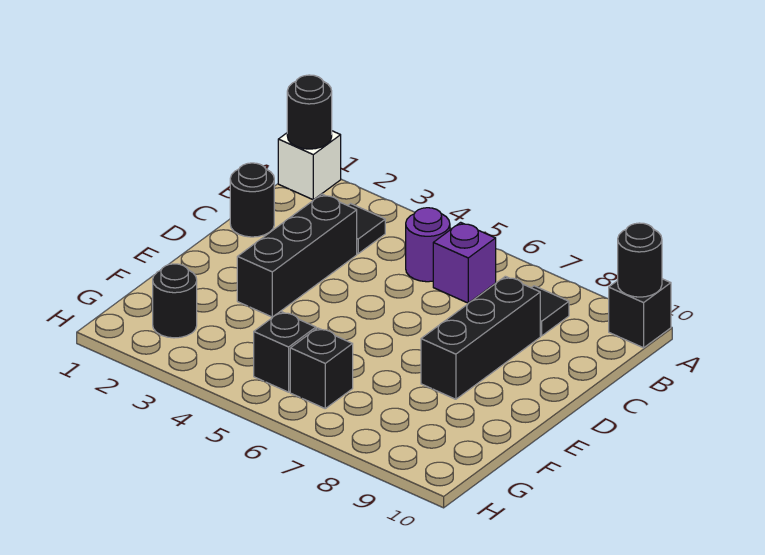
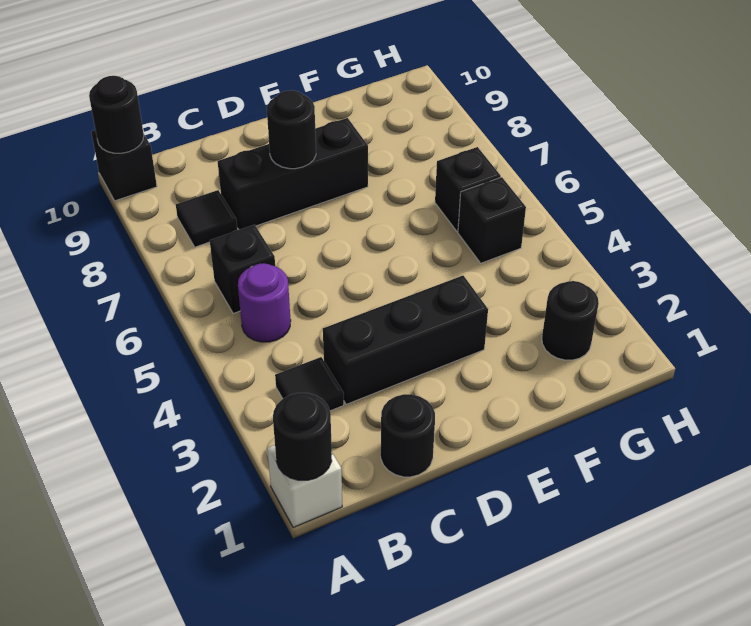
purple 1x1 brick [433,222,496,303] -> black 1x1 brick [210,225,275,314]
none -> black 1x1 round brick [267,90,316,169]

